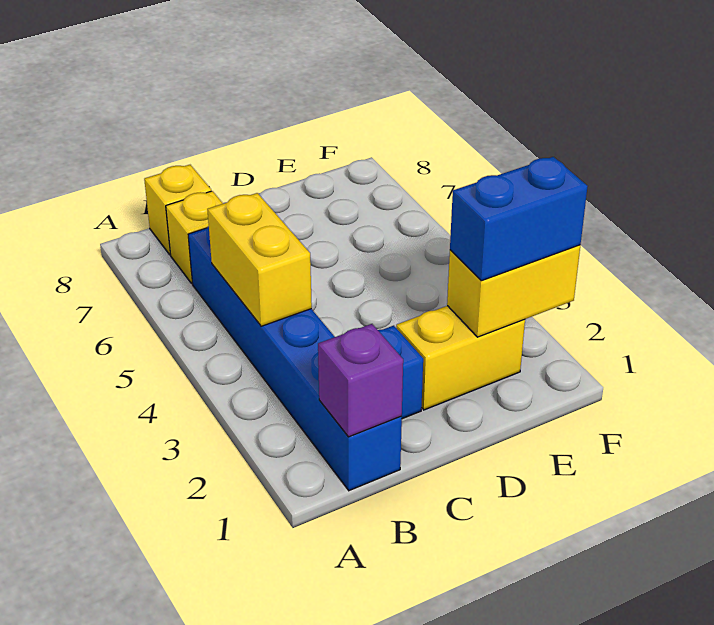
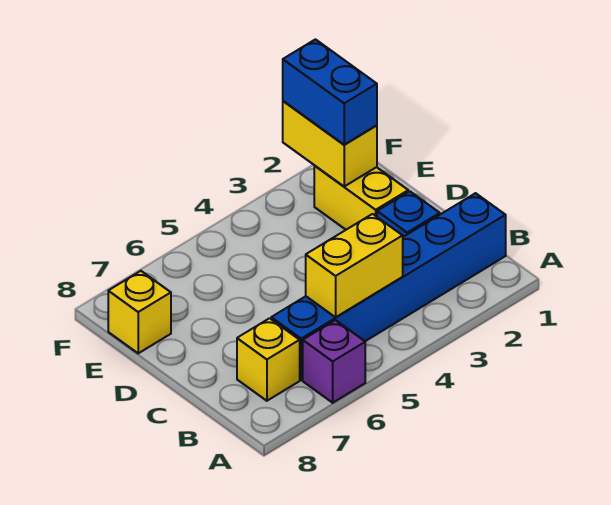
purple 1x1 brick [318,324,403,437] -> purple 1x1 brick moved to [303,320,365,403]
yellow 1x1 brick [144,165,211,255] -> yellow 1x1 brick moved to [108,271,171,353]

